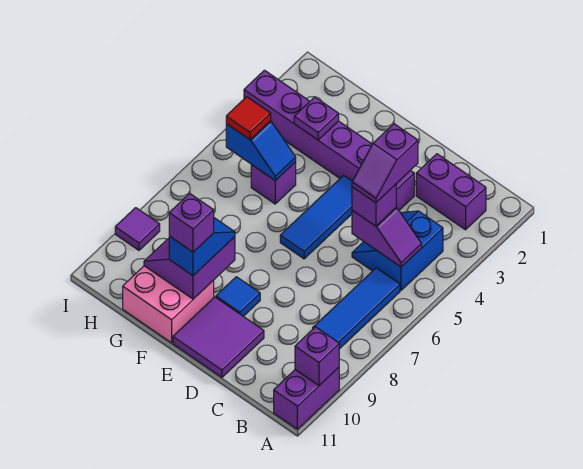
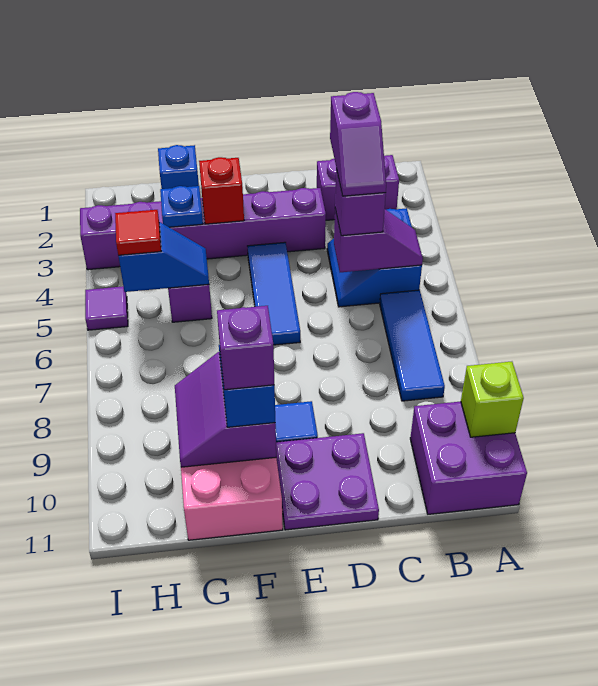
purple 1x2 brick [274,367,339,429] -> purple 2x2 brick [410,402,527,514]
purple 1x1 brick [295,327,339,386] -> lime 1x1 brick [461,362,524,437]
purple 2x2 tile [173,297,264,377] -> purple 2x2 plate [276,433,379,530]
none -> red 1x1 brick [199,157,244,224]
none -> blue 1x1 brick [158,145,199,189]
purple 1x1 plate [294,97,339,140] -> blue 1x1 plate [160,186,203,227]
purple 1x1 tile [115,208,160,250] -> purple 1x1 tile moved to [85,286,128,330]

